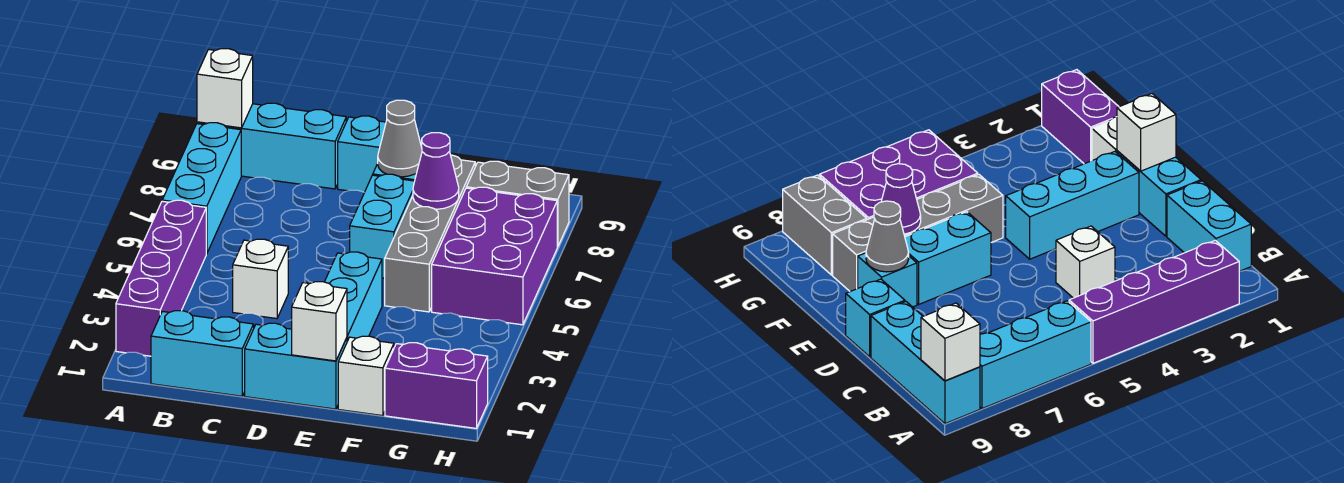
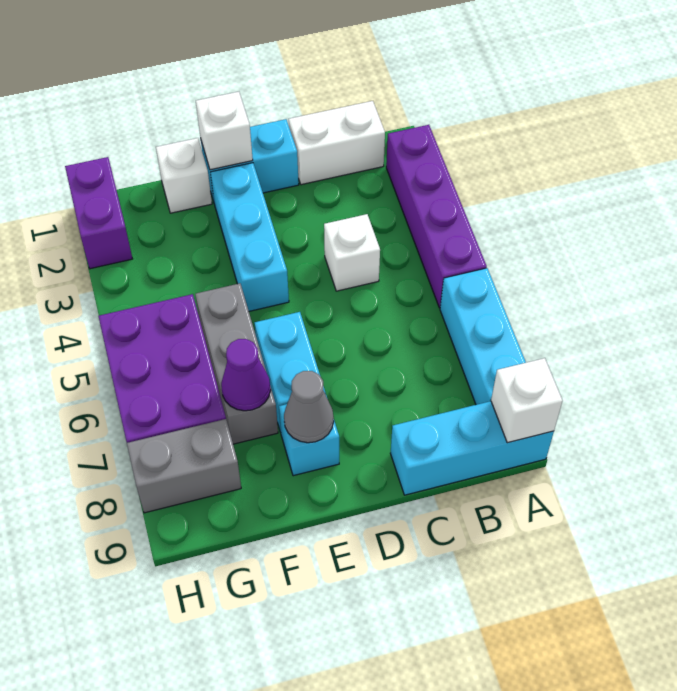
cyan 1x2 brick [151,311,254,396] -> white 1x2 brick [289,101,385,185]
cyan 1x1 brick [338,116,386,192] -> none
grey 1x4 brick [385,155,475,312] -> grey 1x3 brick [195,283,278,444]
purple 1x2 brick [385,343,488,428] -> purple 1x2 brick turned to [65,157,132,269]

